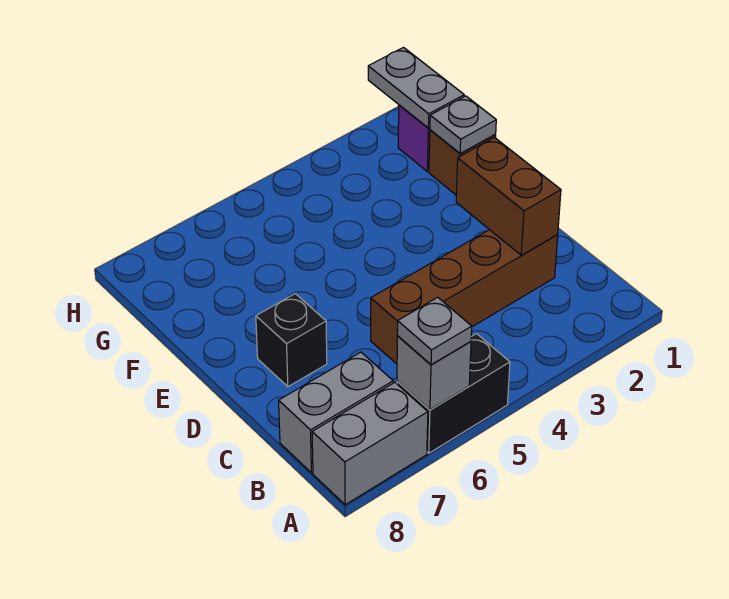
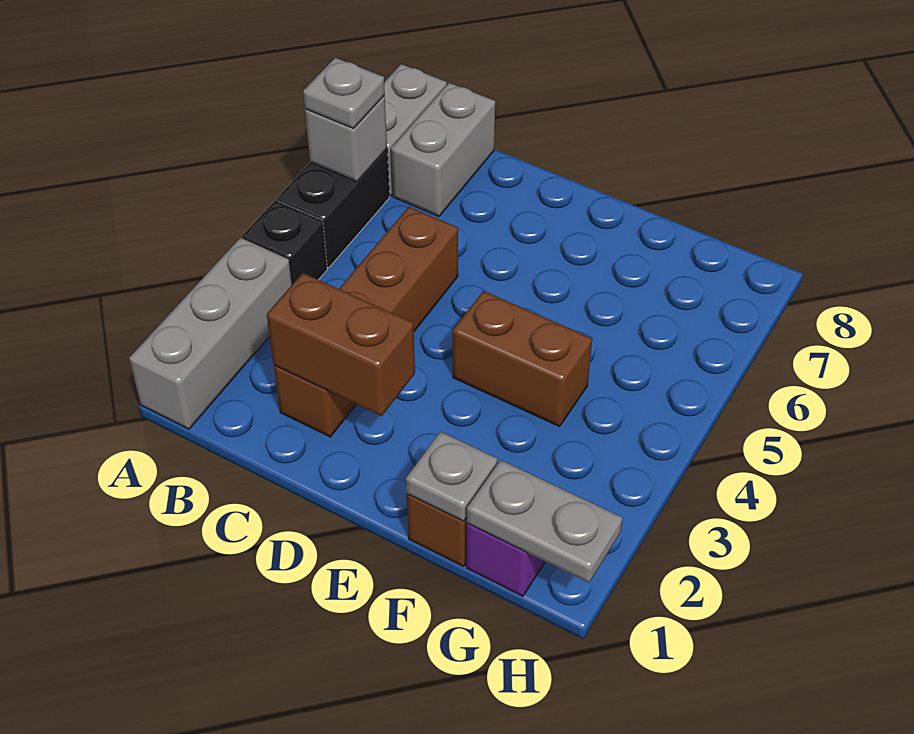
none -> grey 1x3 brick [129,238,292,429]
black 1x1 brick [256,294,327,387] -> black 1x1 brick moved to [242,200,327,284]
none -> brown 1x2 brick [453,291,592,427]

